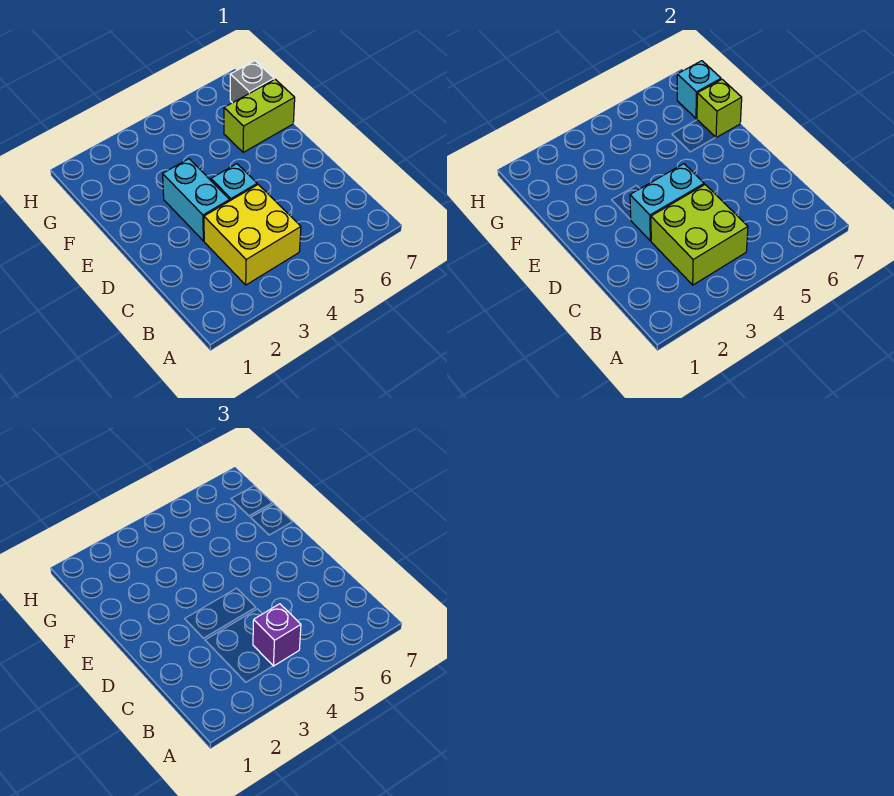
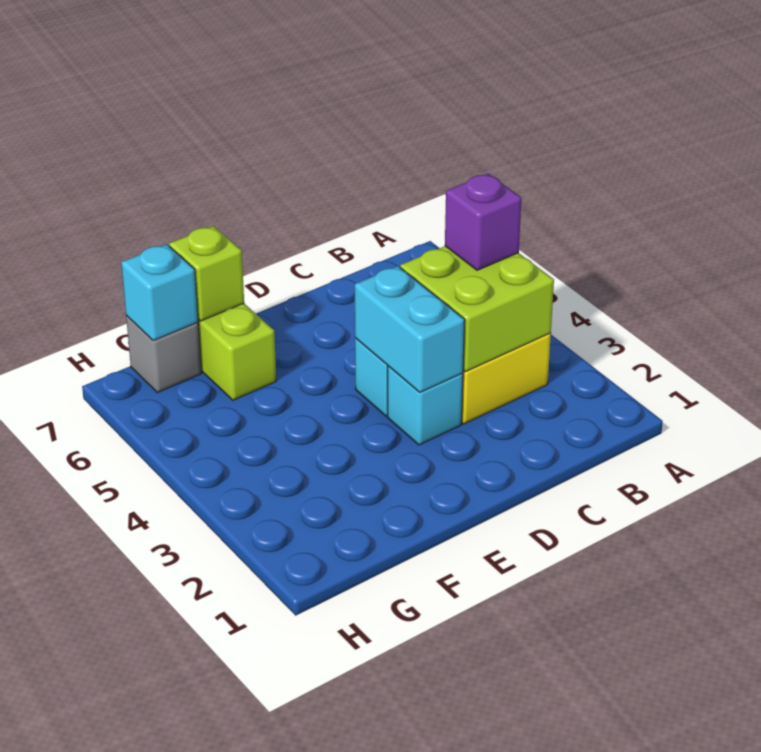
cyan 1x2 brick [163,159,230,241] -> cyan 1x1 brick [388,366,463,445]

